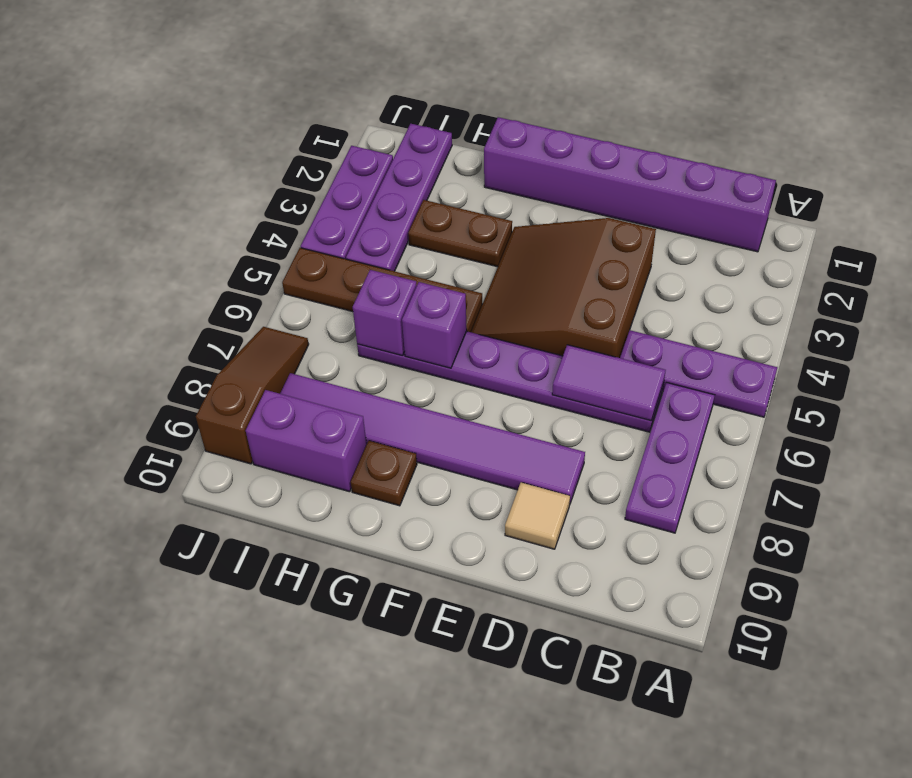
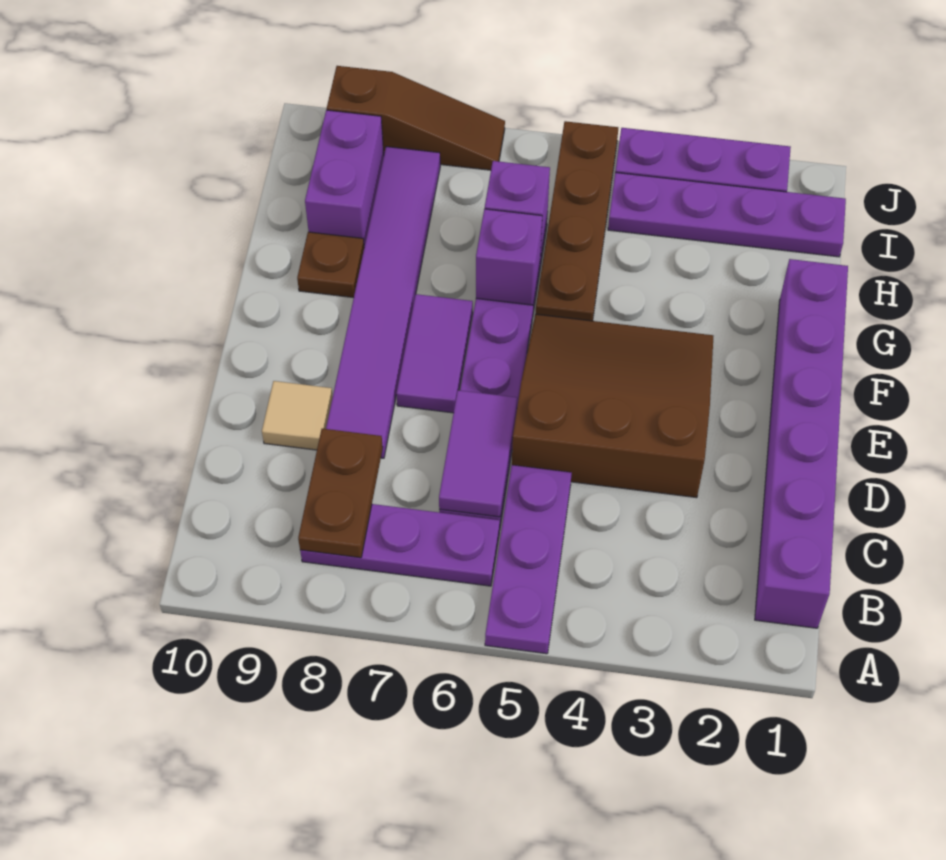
none -> purple 1x2 tile [396,294,473,413]
brown 1x2 plate [408,200,512,267] -> brown 1x2 plate moved to [298,429,383,558]

